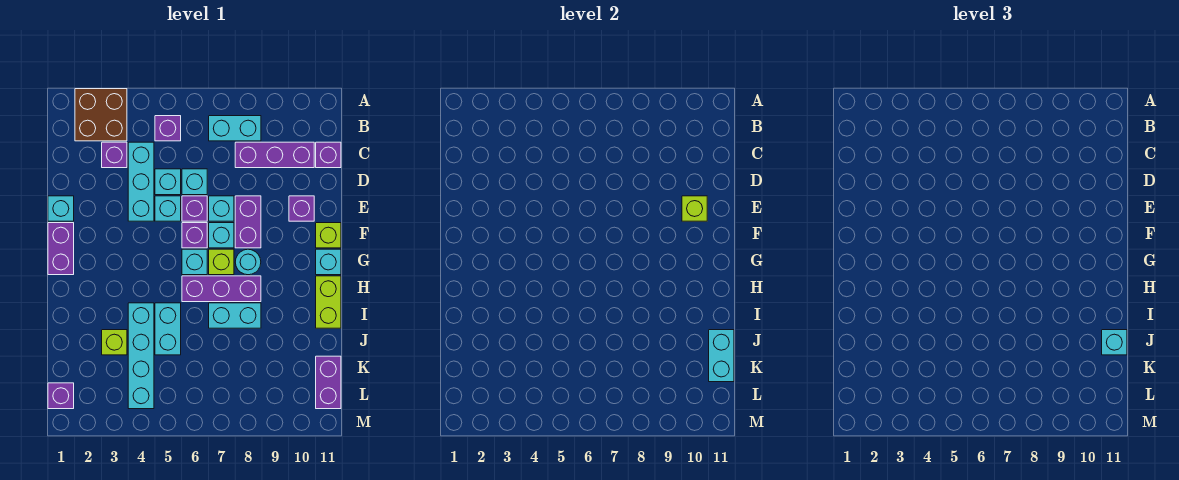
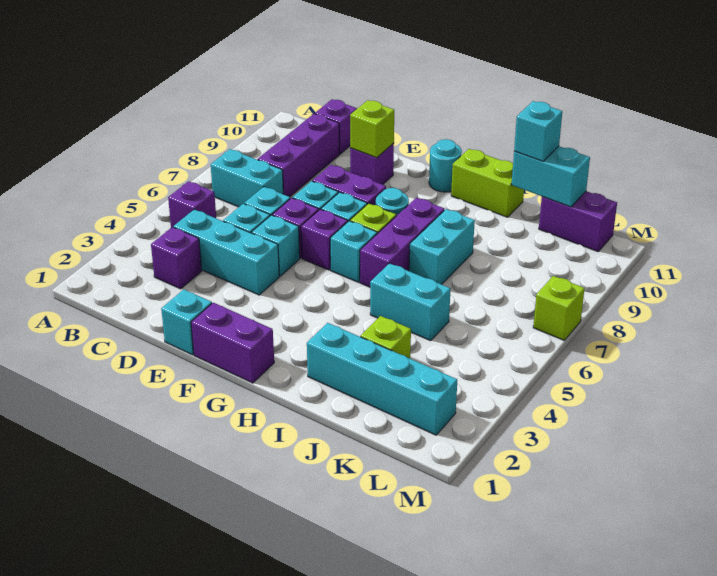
brown 2x2 brick [75,89,127,141] -> none
cyan 1x2 brick [209,116,261,141] -> cyan 1x2 brick turned to [211,149,283,207]
lime 1x1 brick [316,223,341,248] -> lime 1x1 brick moved to [533,276,585,340]
cyan 1x1 brick [316,249,341,275] -> cyan 1x1 round brick [429,139,462,192]
cyan 1x4 brick [128,303,154,409] -> cyan 1x4 brick moved to [307,323,457,435]
purple 1x1 brick [48,383,74,409] -> none

